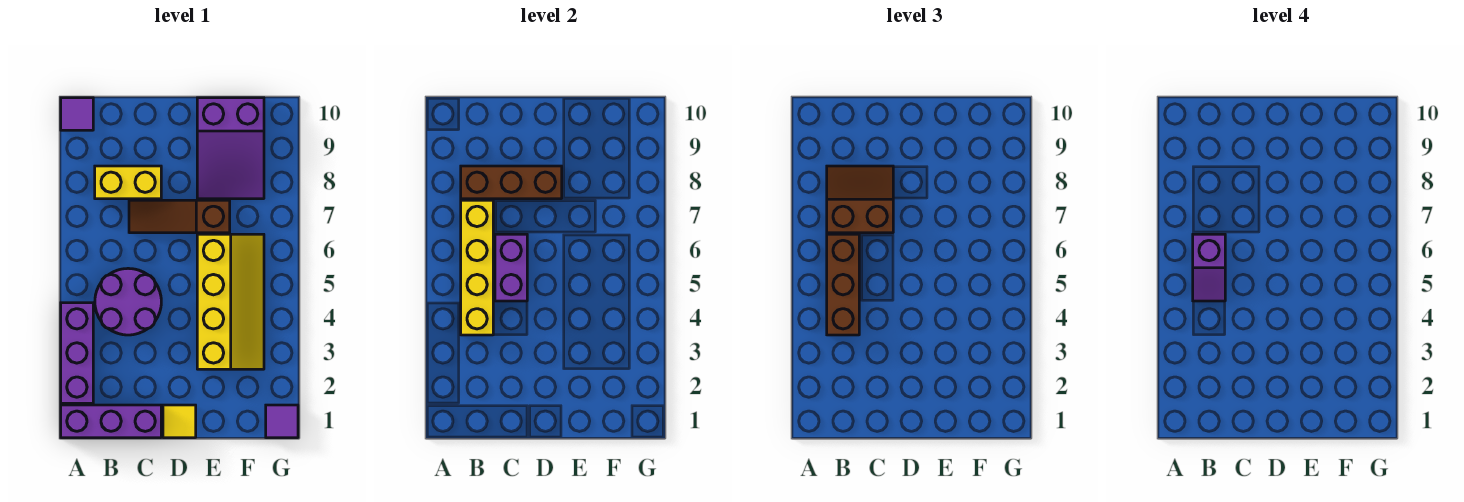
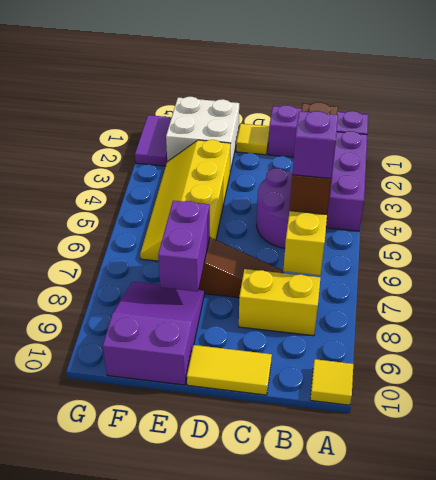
purple 1x1 tile [61,98,93,130] -> yellow 1x1 tile [310,359,353,405]
brown 2x2 slope [827,166,893,233] -> none
brown 1x3 brick [461,166,562,199] -> none
purple 1x2 brick [495,234,527,301] -> purple 1x2 brick moved to [158,201,210,292]
none -> yellow 1x2 tile [187,345,272,395]
none -> white 2x2 brick [166,97,239,171]
purple 1x1 tile [266,405,298,438] -> purple 1x2 tile [135,115,172,166]

